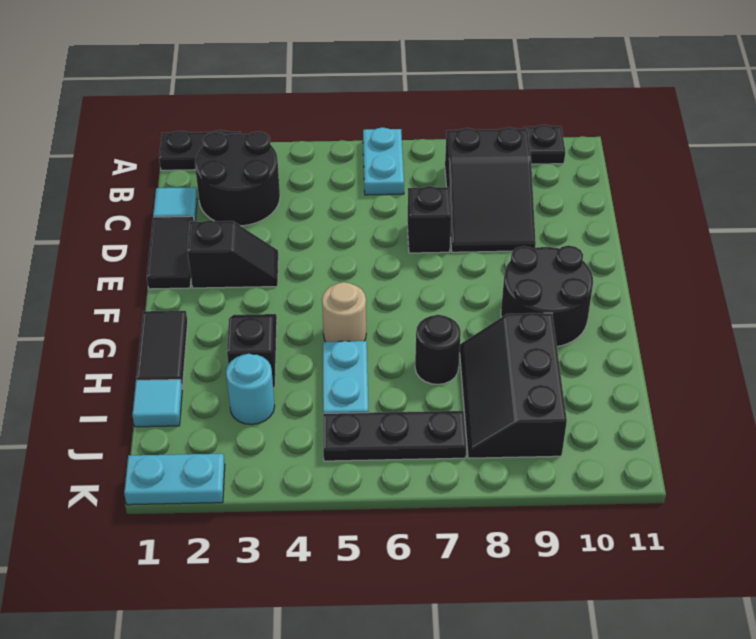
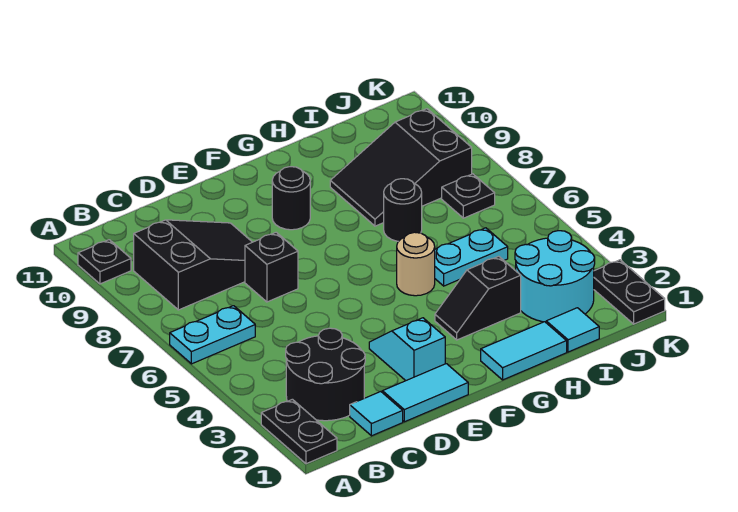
black 1x2 tile [147,216,194,289] -> cyan 1x2 tile [382,364,468,422]
black 1x2 slope [188,220,278,288] -> cyan 1x2 slope [369,318,445,381]
black 2x2 round brick [501,245,593,347] -> black 1x1 round brick [272,167,310,230]
black 1x2 tile [136,311,188,388] -> cyan 1x2 tile [481,322,567,380]
black 2x3 slope [460,313,567,458] -> black 2x3 slope turned to [330,109,472,226]
cyan 1x1 round brick [226,354,275,425] -> cyan 2x2 round brick [515,231,595,322]
black 1x3 plate [323,411,466,461] -> black 1x1 plate [442,174,495,218]
cyan 1x2 plate [124,454,225,505] -> black 1x2 plate [594,260,665,324]

